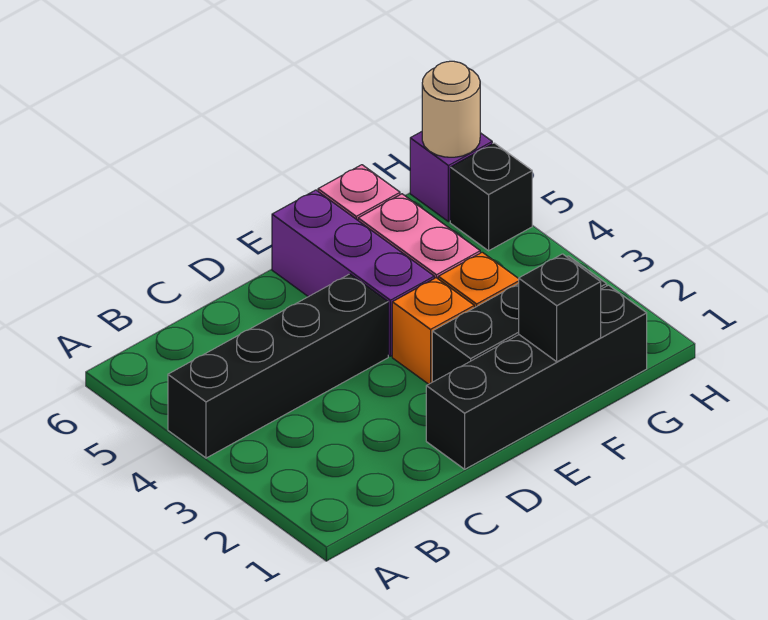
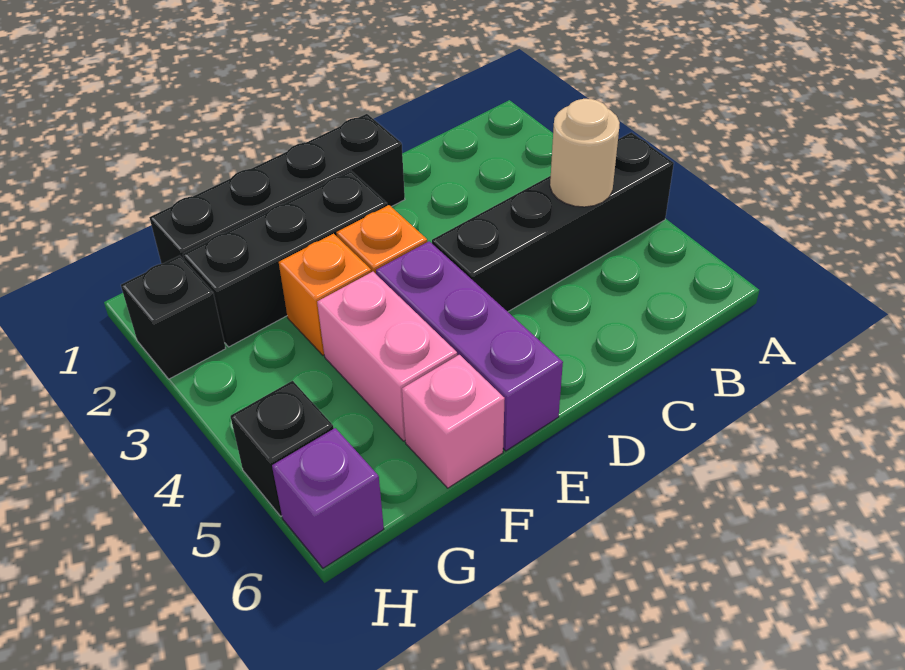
black 1x1 brick [519,254,601,362] -> black 1x1 brick moved to [121,256,226,379]
tan 1x1 round brick [422,61,480,157] -> tan 1x1 round brick moved to [550,99,620,207]

